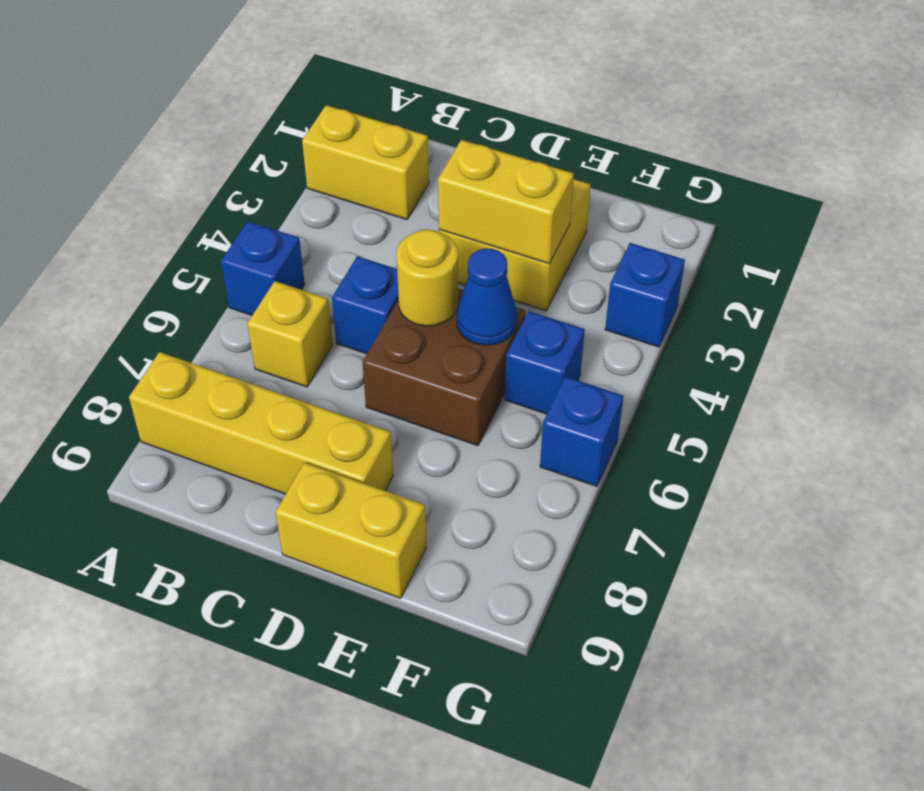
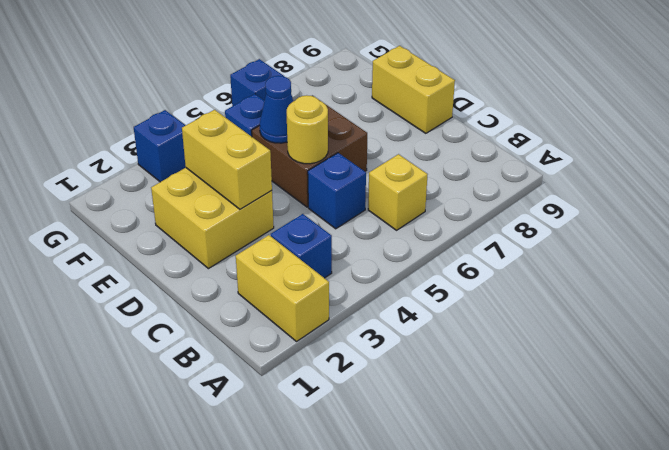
blue 1x1 brick [221,221,305,315] -> blue 1x1 brick moved to [271,214,332,278]
yellow 1x4 brick [129,352,393,494] -> none

